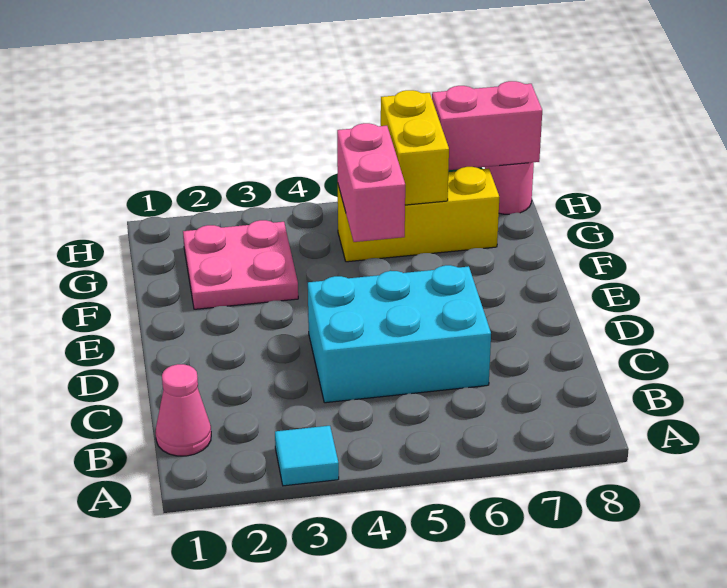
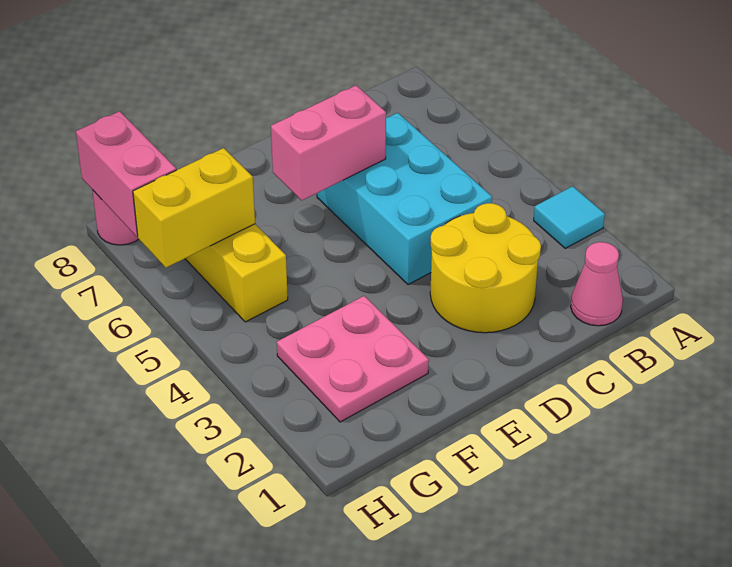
none -> yellow 2x2 round brick [430,203,541,333]
pink 1x2 brick [337,123,405,242] -> pink 1x2 brick moved to [271,86,386,200]

